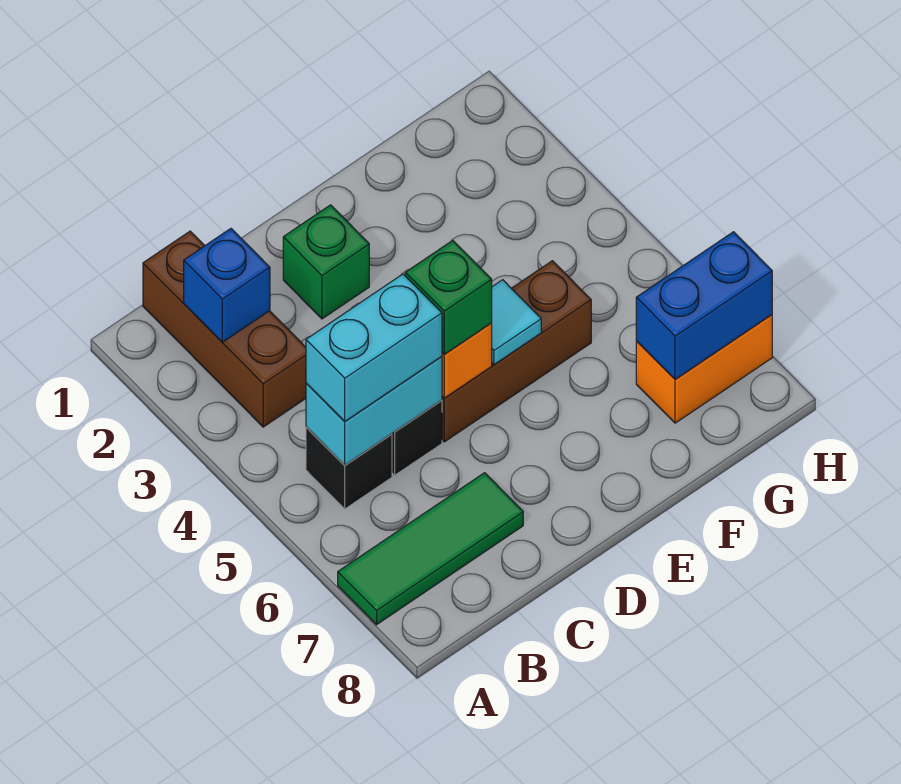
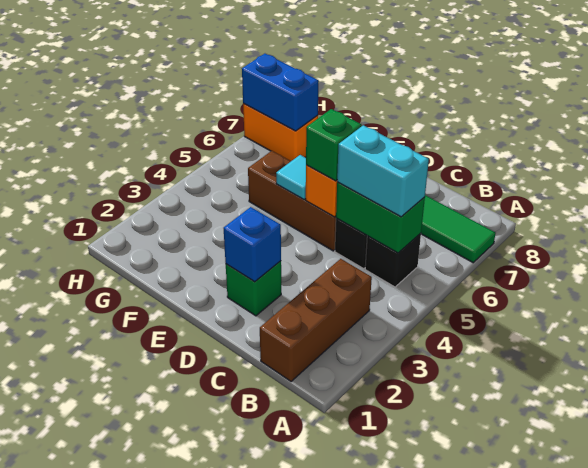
blue 1x1 brick [184,229,270,342] -> blue 1x1 brick moved to [224,207,281,282]
cyan 1x2 brick [306,357,442,465] -> green 1x2 brick [336,182,425,253]

